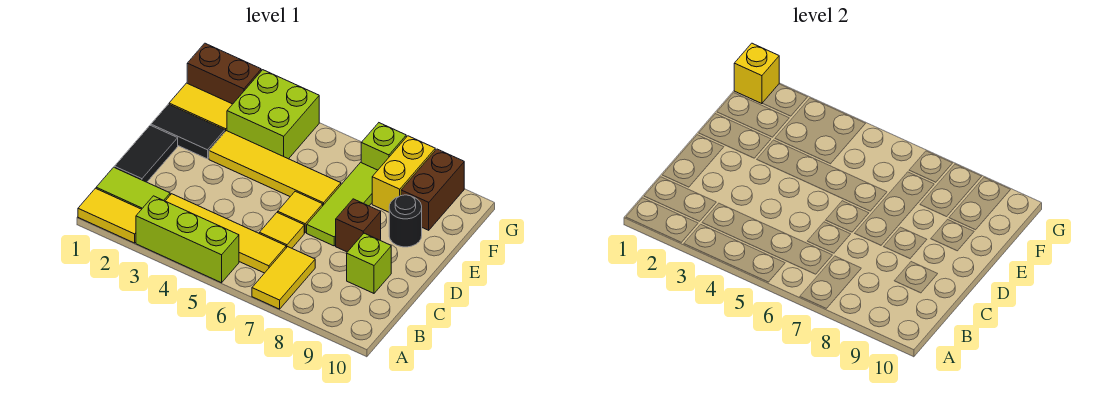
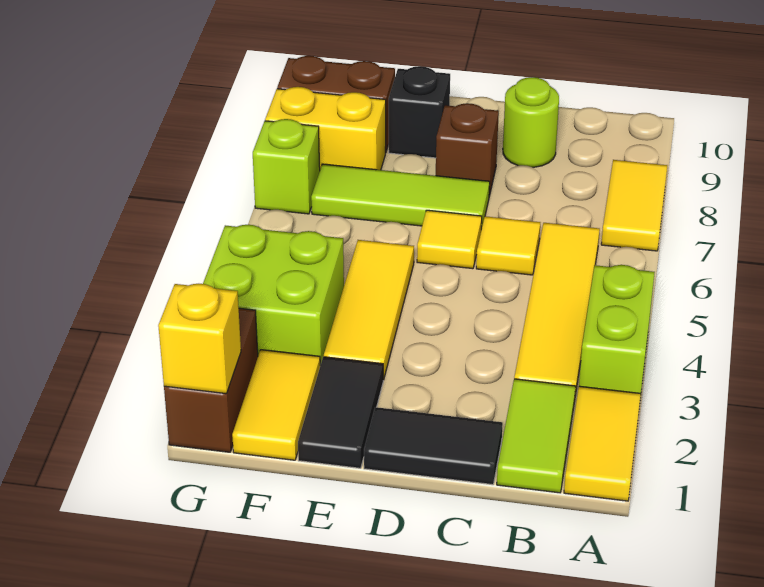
lime 1x3 brick [136,196,239,283] -> lime 1x2 brick [579,265,655,398]
yellow 1x2 tile [252,247,315,309] -> yellow 1x2 tile turned to [601,160,667,251]
lime 1x1 brick [347,233,391,293] -> lime 1x1 round brick [503,77,559,167]
yellow 1x4 tile [209,131,341,205] -> yellow 1x3 tile [324,240,414,380]
black 1x1 round brick [389,195,422,247] -> black 1x1 brick [389,66,450,158]

